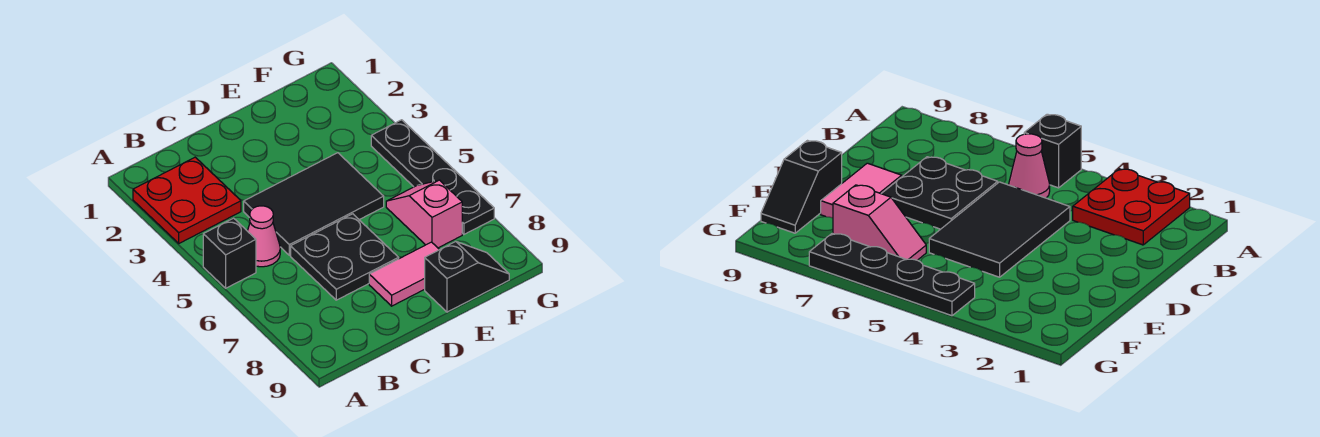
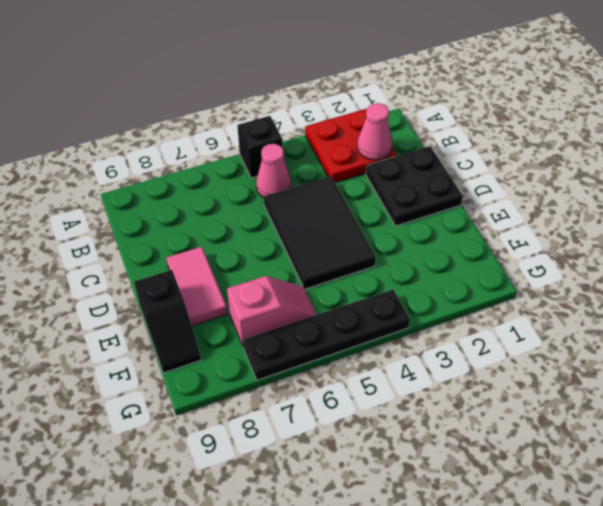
none -> pink 1x1 cone [357,103,392,160]
black 2x2 plate [291,214,399,300] -> black 2x2 plate moved to [366,146,463,226]

